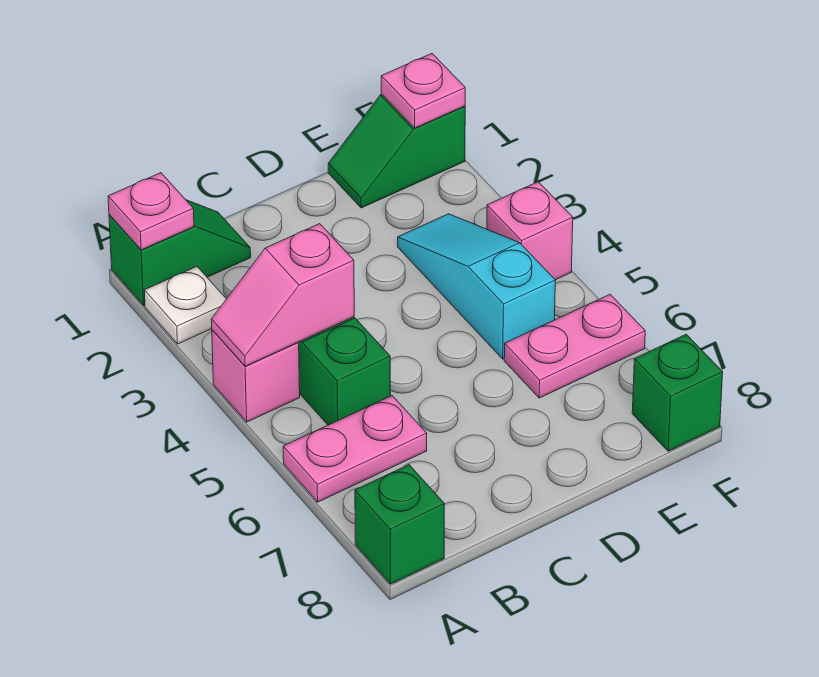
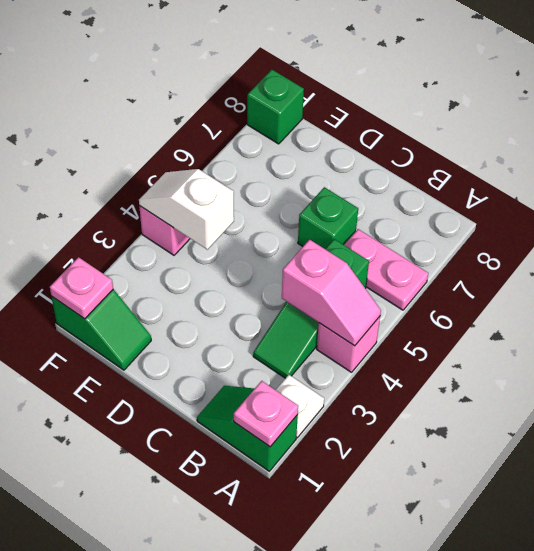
green 1x1 brick [355,465,444,584] -> green 1x1 brick moved to [298,187,358,249]
cyan 1x3 slope [398,214,555,359] -> none
none -> white 1x2 slope [139,169,234,250]
pink 1x2 plate [504,295,645,398] -> none

